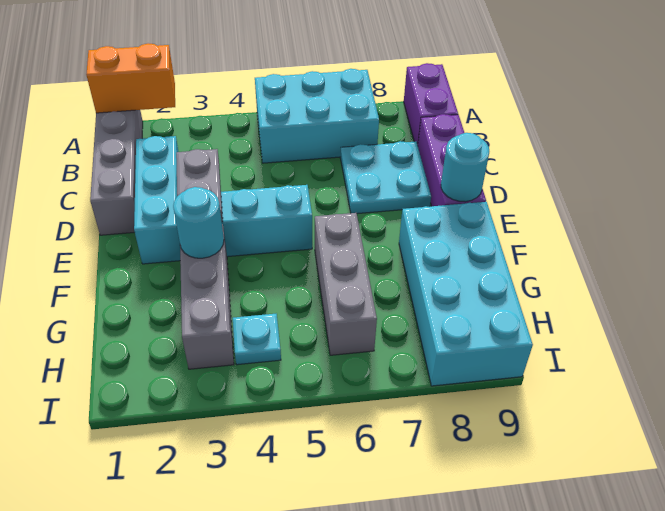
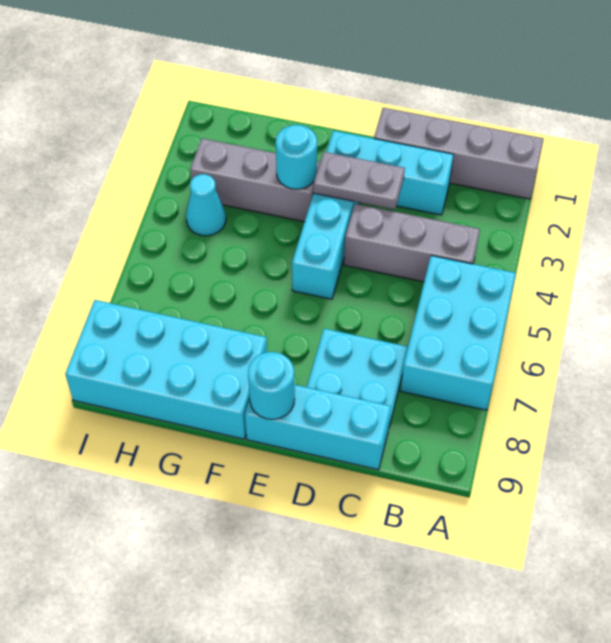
orange 1x2 brick [86,43,175,113] -> none
purple 1x2 brick [404,63,458,145] -> none
purple 1x3 brick [418,114,486,206] -> cyan 1x3 brick [245,385,391,470]
grey 1x3 brick [315,213,377,355] -> grey 1x3 brick moved to [344,204,480,282]
cyan 1x1 plate [233,314,281,365] -> cyan 1x1 cone [186,174,226,236]

